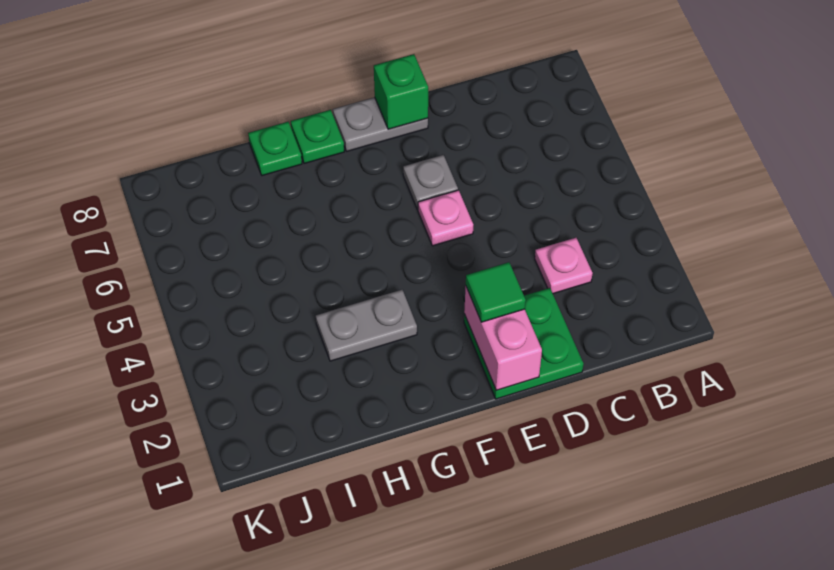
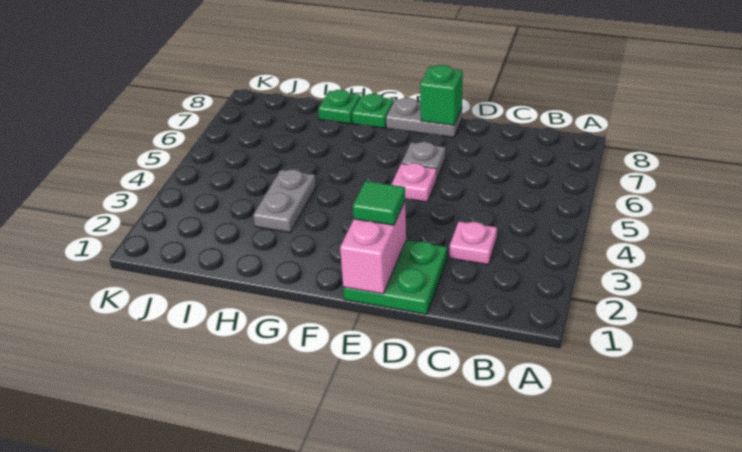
grey 1x2 plate [316,290,417,361] -> grey 1x2 plate turned to [253,169,316,232]

